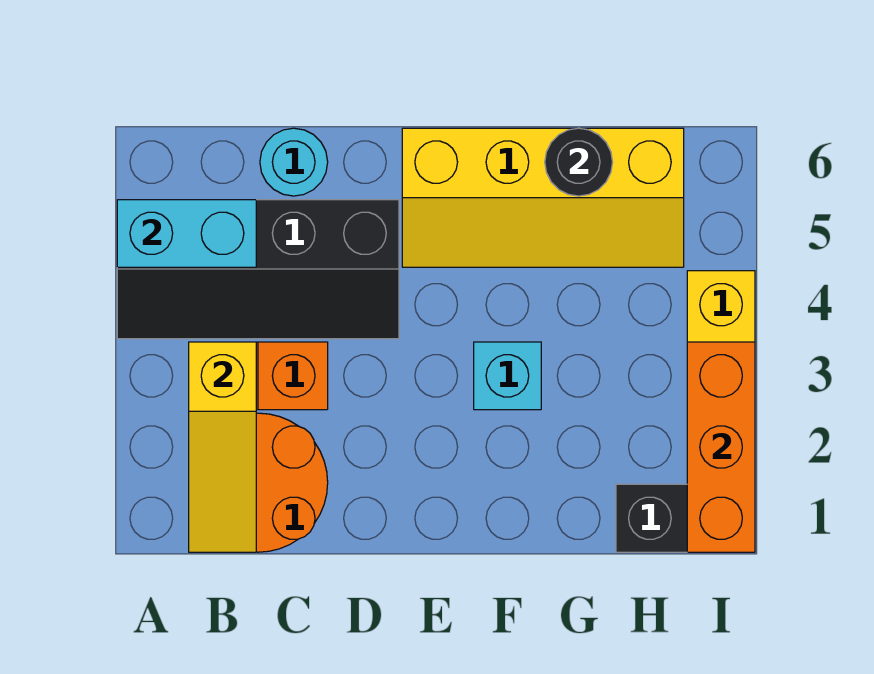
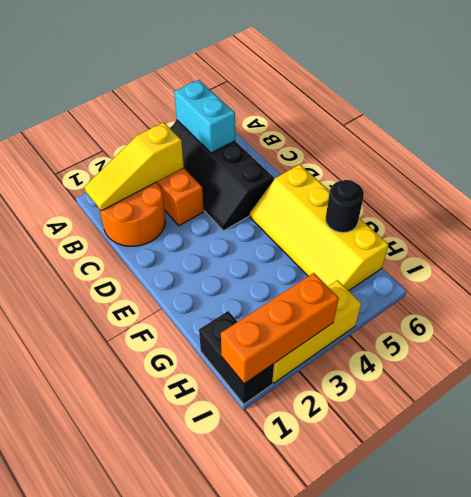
cyan 1x1 round brick [260,128,328,196] -> none
cyan 1x1 brick [474,342,541,410] -> none

